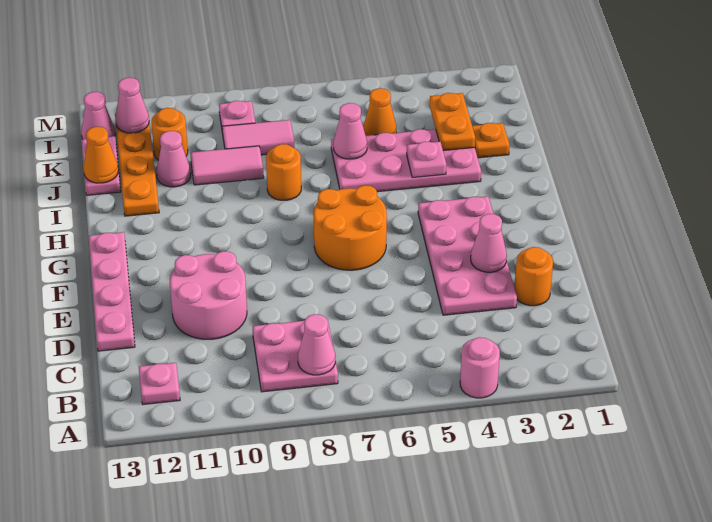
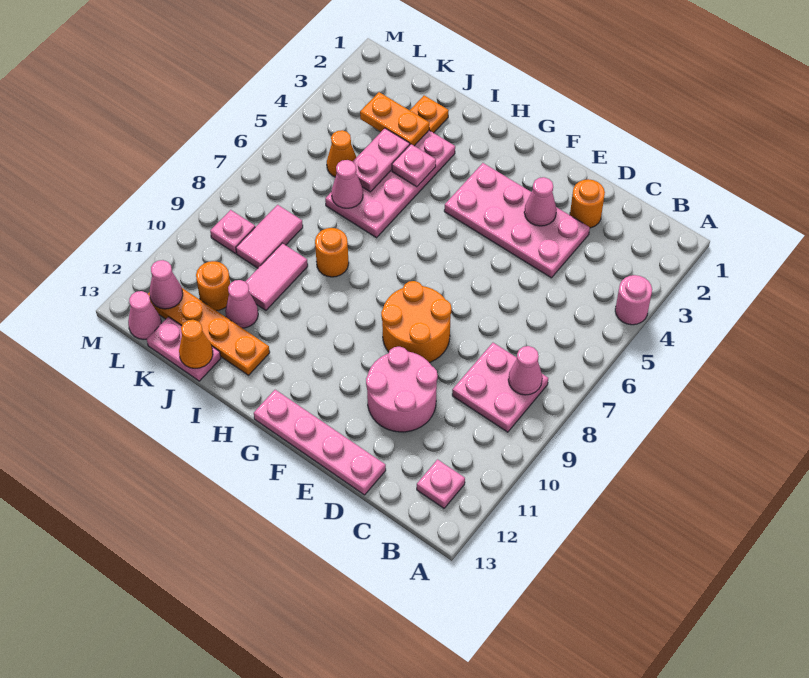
orange 2x2 round brick [314,185,387,270] -> orange 2x2 round brick moved to [381,281,452,363]
none -> pink 1x2 plate [353,128,410,192]

